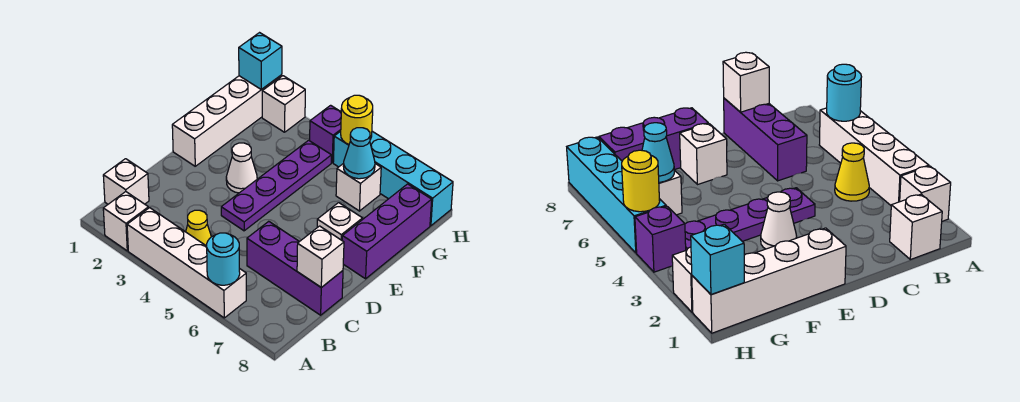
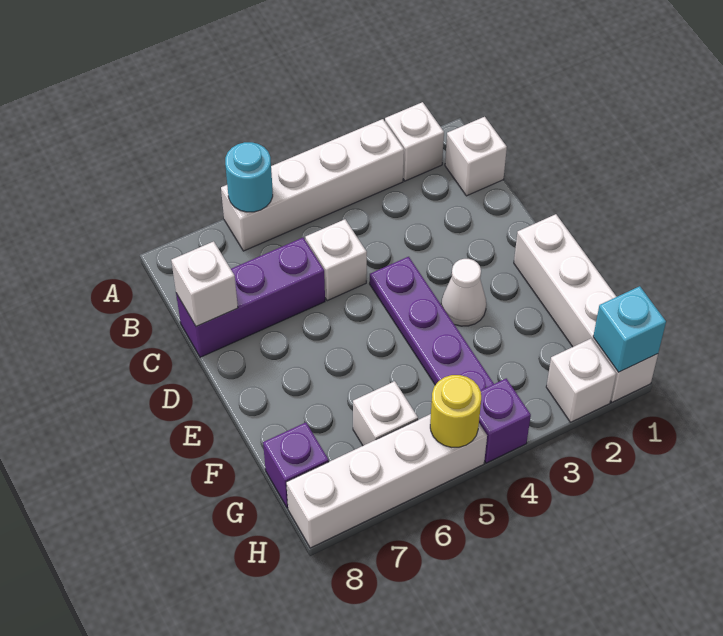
yellow 1x1 cone [186,210,211,246] -> none
white 1x1 brick [317,203,363,240] -> white 1x1 brick moved to [305,219,367,301]
purple 1x3 brick [342,184,432,279] -> purple 1x1 brick [263,422,329,508]
cyan 1x1 cone [343,128,375,179] -> none
cyan 1x4 brick [333,131,453,226] -> white 1x4 brick [286,414,487,548]

